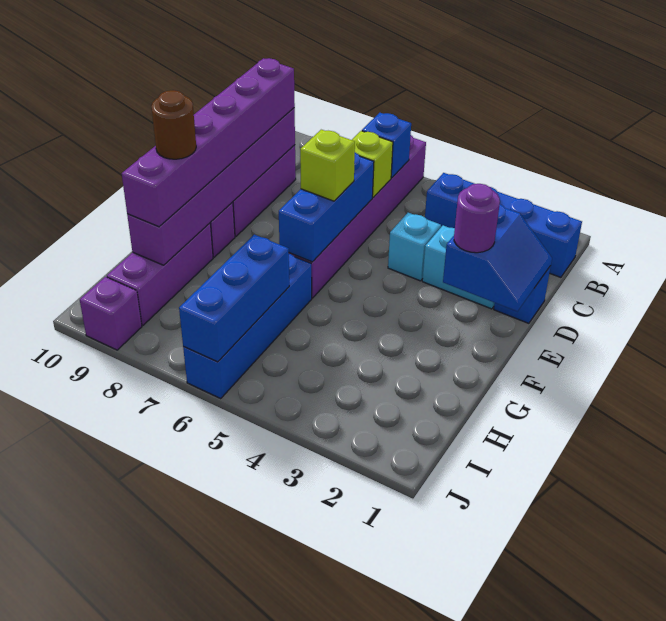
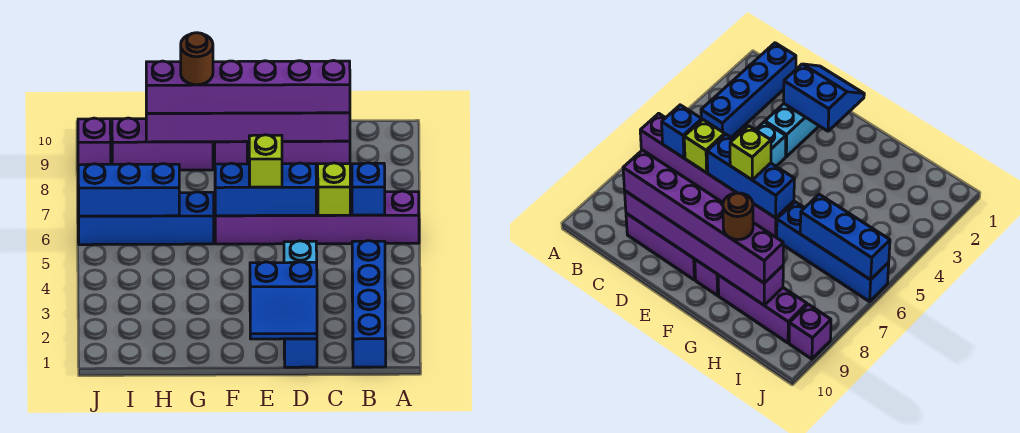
purple 1x1 round brick [454,184,500,253] -> none

